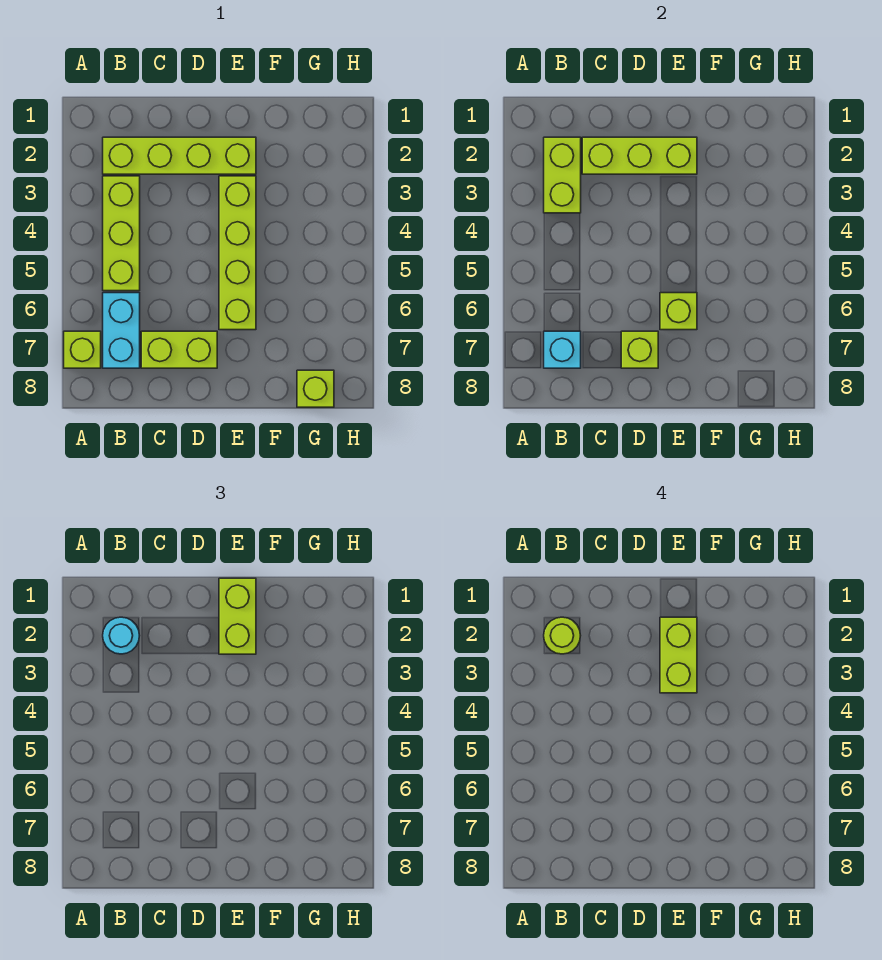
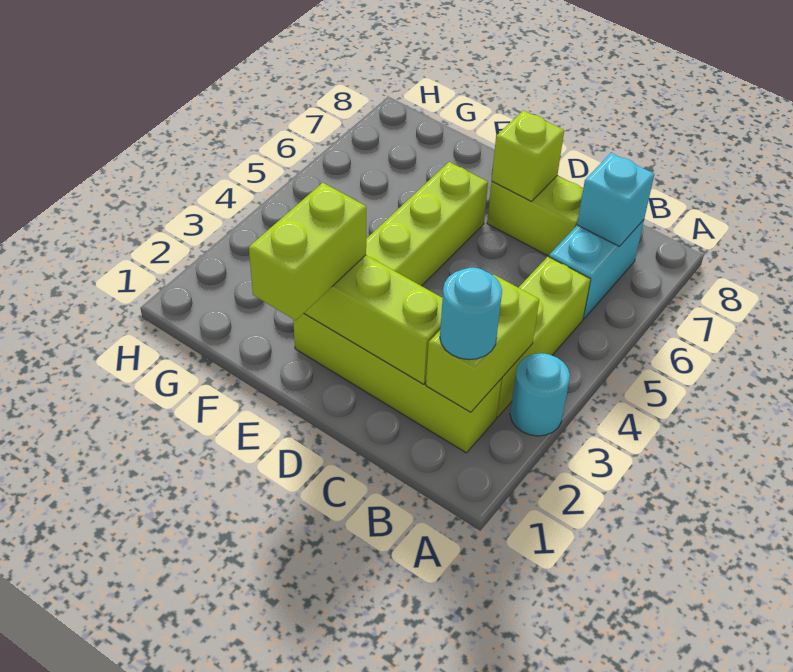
none -> cyan 1x1 round brick [510,353,570,436]
lime 1x1 brick [64,331,101,368] -> none
lime 1x1 round brick [544,617,581,654] -> none
lime 1x2 brick [660,617,697,693] -> none
lime 1x1 brick [660,293,697,330] -> none
lime 1x1 brick [297,370,334,407] -> none

